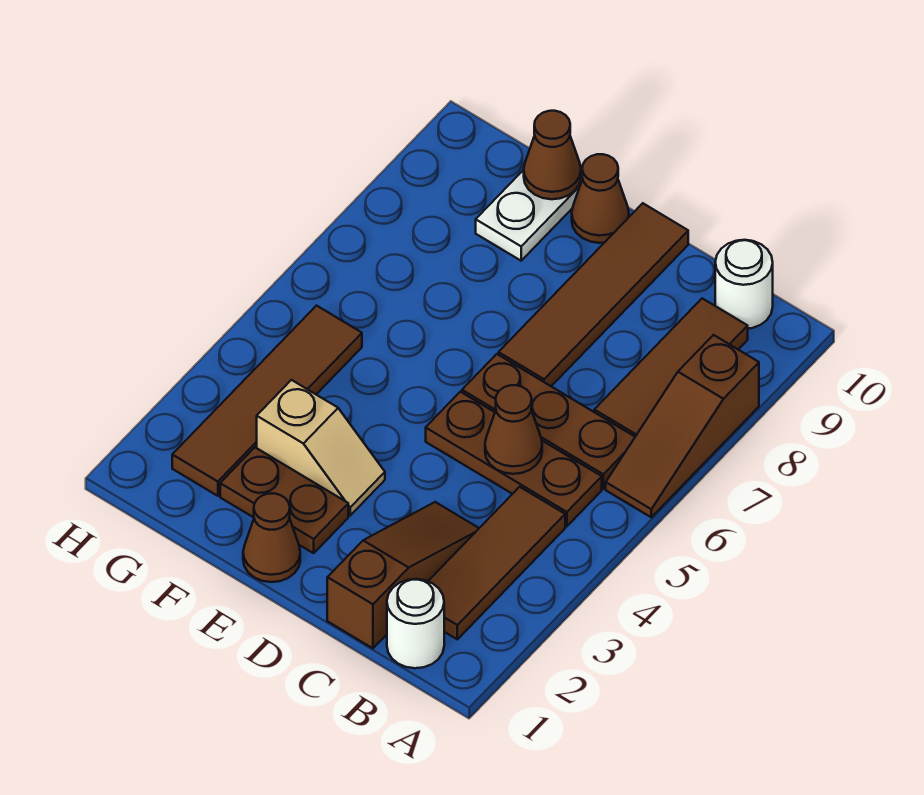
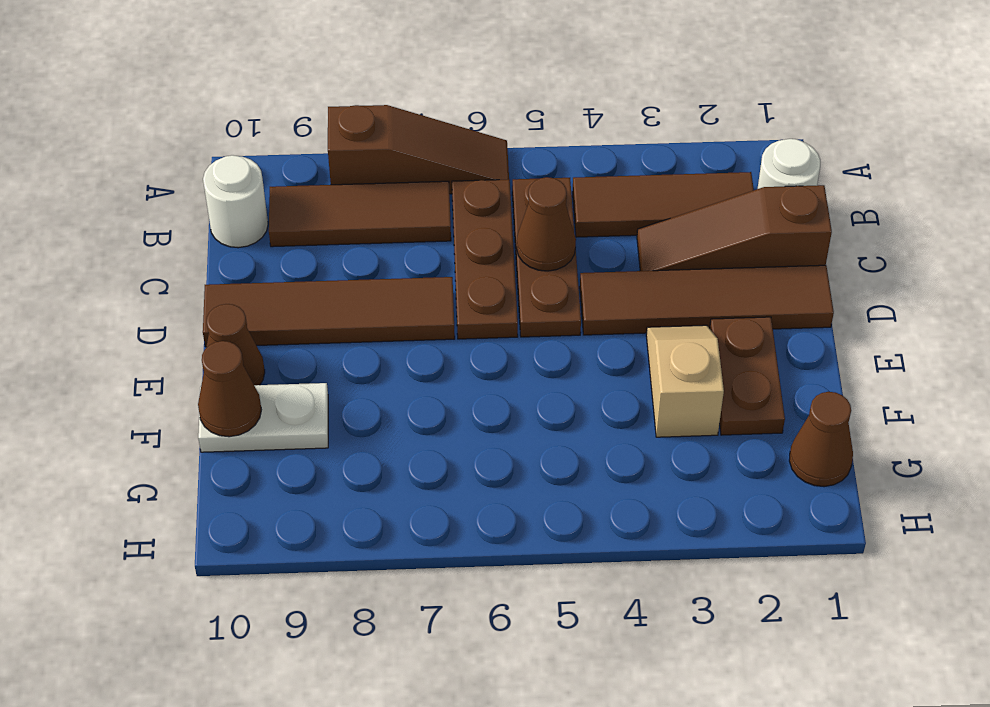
brown 1x1 cone [243,493,300,582] -> brown 1x1 cone moved to [789,392,853,487]
brown 1x4 tile [172,306,362,496] -> brown 1x4 tile moved to [580,265,834,335]

